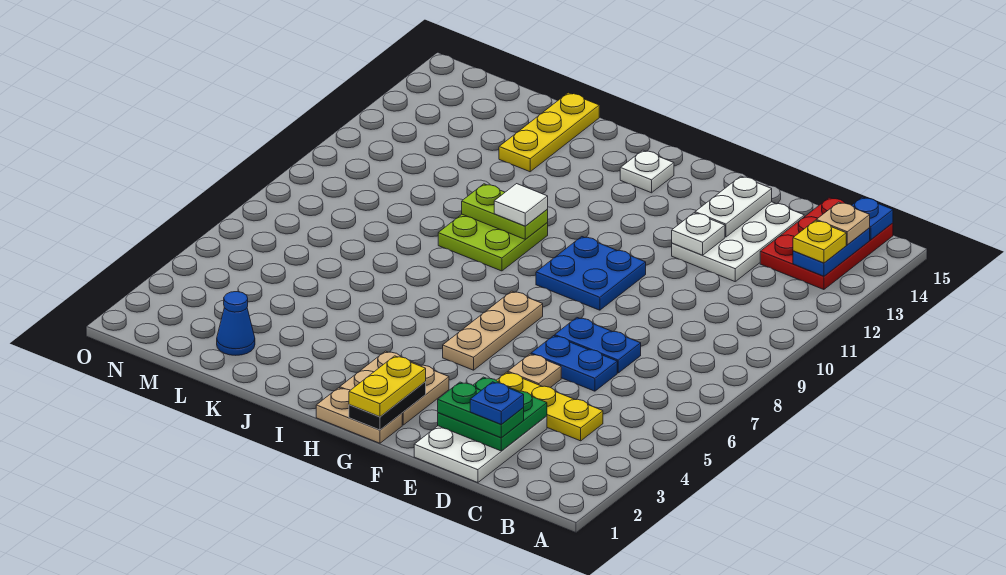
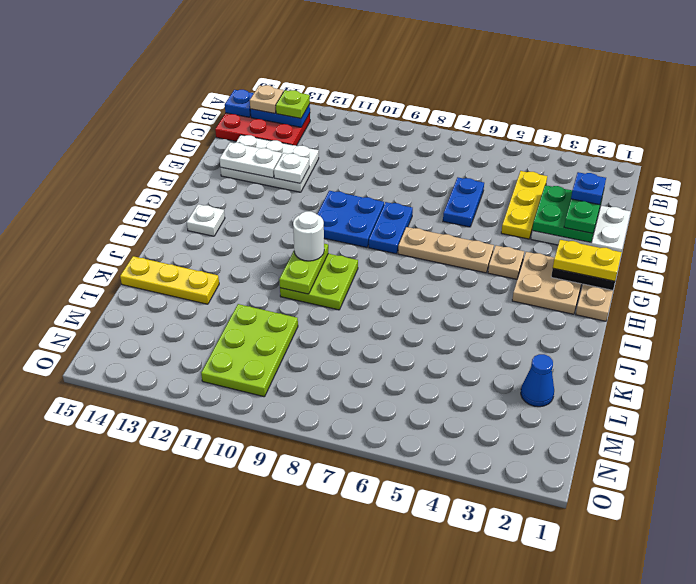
yellow 1x1 plate [793,220,846,263] -> lime 1x1 plate [276,90,310,118]
blue 1x2 plate [555,318,641,373] -> blue 1x2 plate moved to [369,202,413,254]
tan 1x1 plate [508,354,561,388] -> tan 1x1 plate moved to [488,246,524,279]
white 1x1 tile [494,184,548,226] -> white 1x1 round brick [293,211,324,261]
none -> lime 2x3 plate [201,304,298,397]

